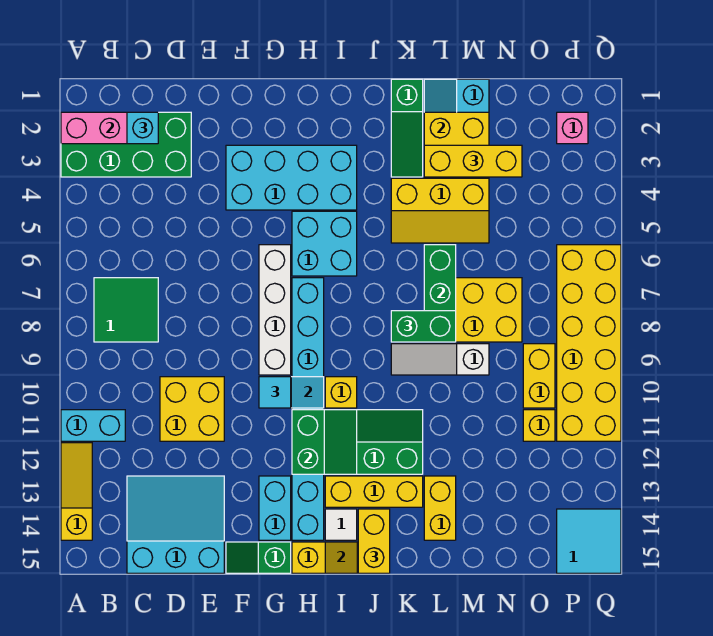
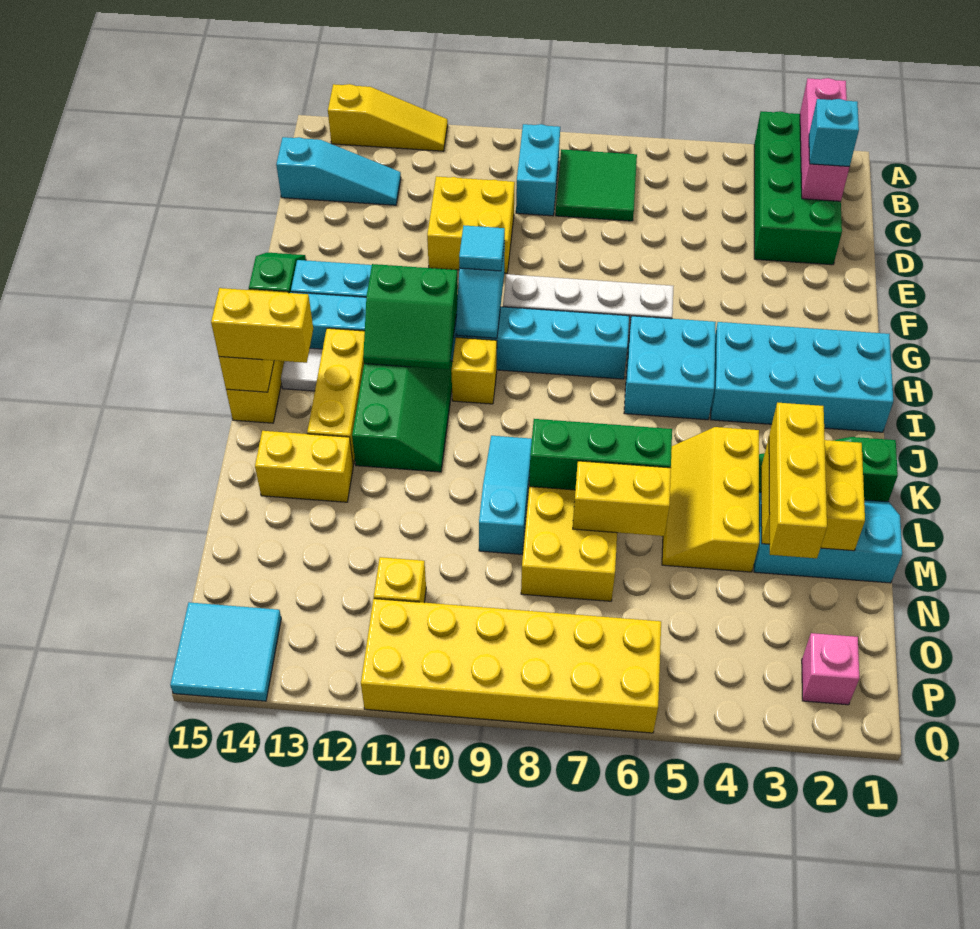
cyan 1x2 brick [61,410,125,441] -> cyan 1x2 brick moved to [516,124,560,216]
cyan 3x3 slope [127,476,224,573] -> cyan 1x3 slope [276,137,401,205]
cyan 2x4 brick [226,145,357,210] -> cyan 2x4 brick turned to [711,322,893,432]
green 1x2 brick [391,311,456,342] -> none
white 1x3 slope [391,344,489,375] -> cyan 1x3 slope [479,436,532,554]
yellow 1x2 brick [523,344,555,408] -> yellow 1x2 brick moved to [573,461,671,536]

